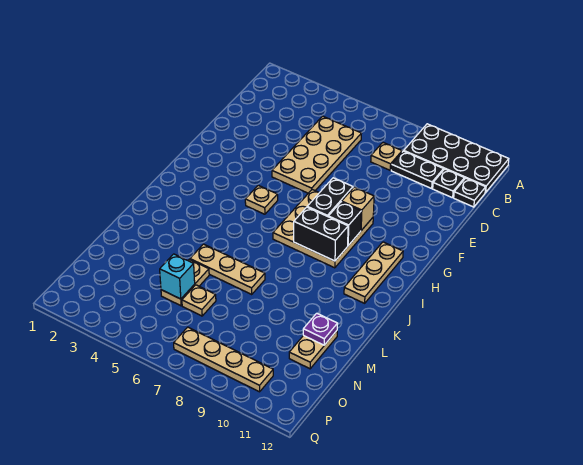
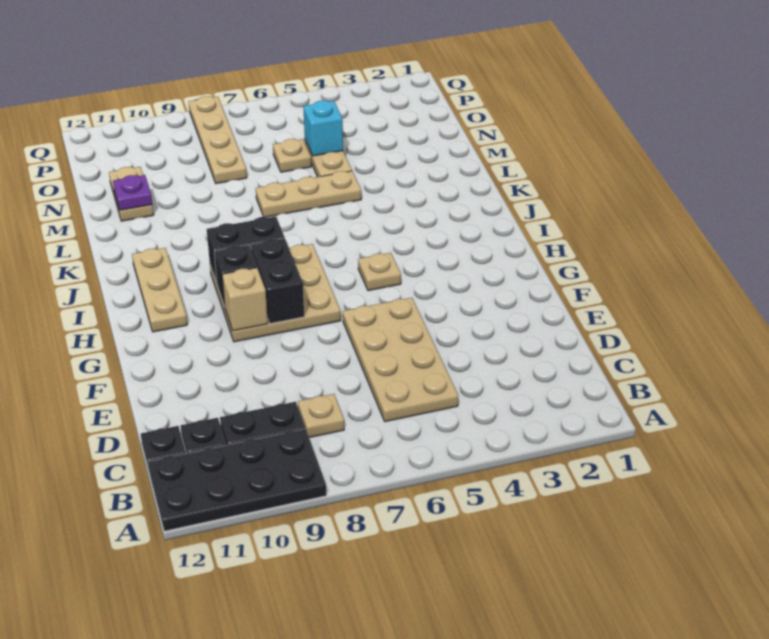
tan 1x4 plate [174,327,273,392] -> tan 1x4 plate turned to [189,96,247,184]

